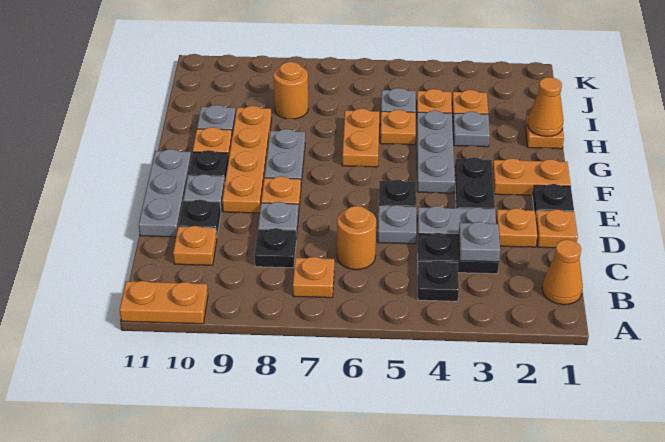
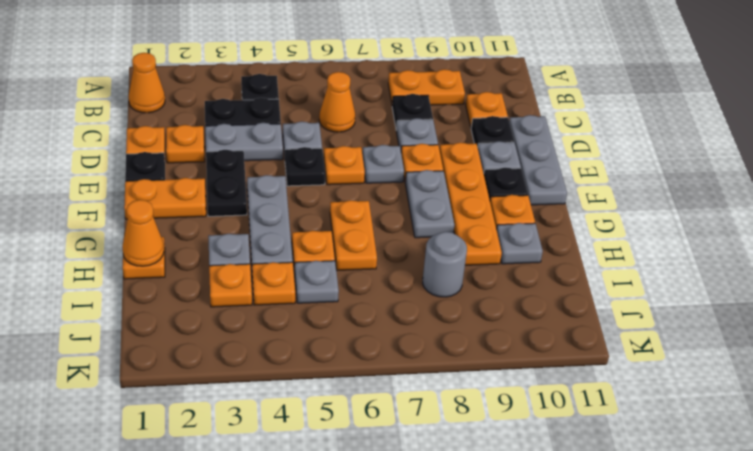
orange 1x2 plate [120,281,208,324] -> orange 1x2 plate moved to [388,69,465,105]
orange 1x1 plate [293,257,334,298] -> orange 1x1 plate moved to [324,146,365,185]
grey 1x1 plate [459,222,500,262] -> grey 1x1 plate moved to [363,145,404,183]
orange 1x1 round brick [337,206,376,270] -> orange 1x1 cone [319,72,355,132]
orange 1x1 round brick [274,62,308,119] -> grey 1x1 round brick [423,232,467,297]

